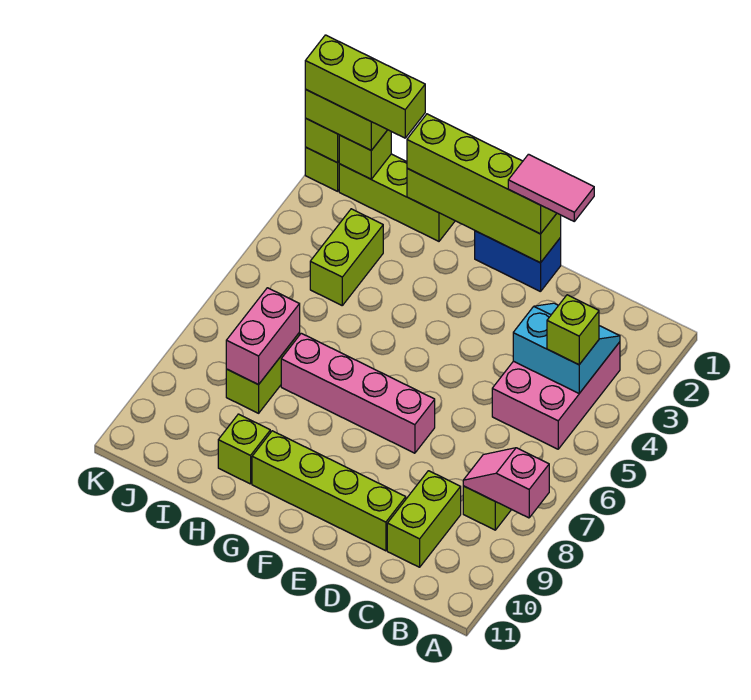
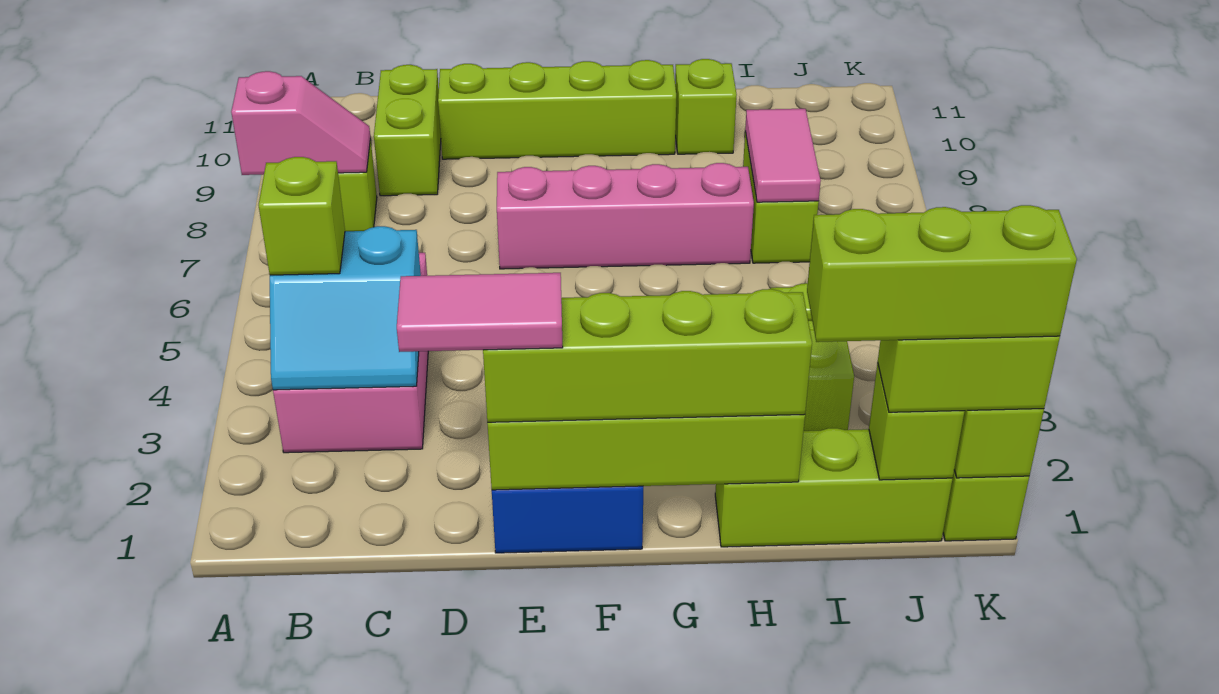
pink 1x2 brick [226,288,300,385] -> pink 1x2 tile [745,109,821,202]

